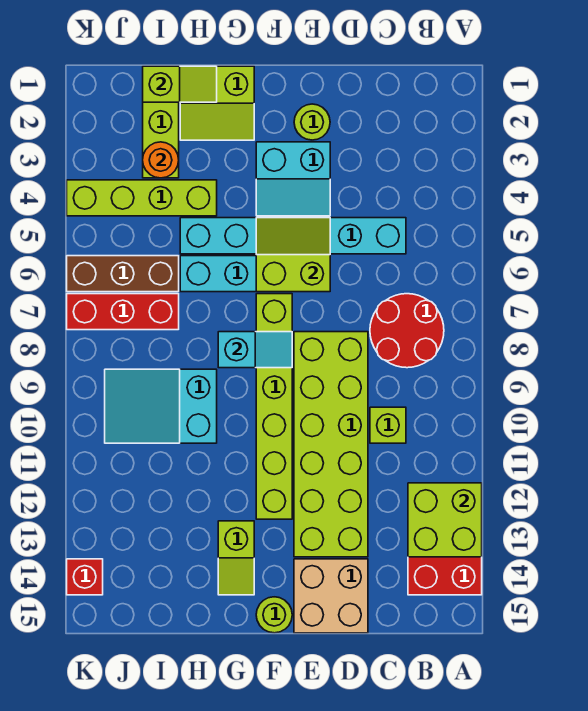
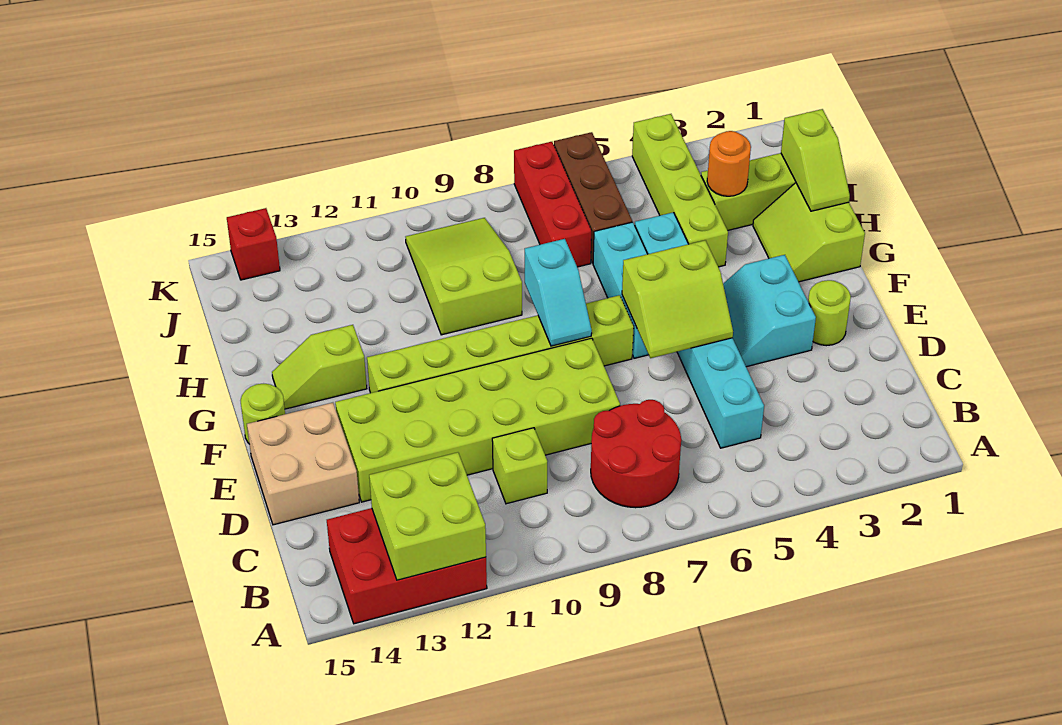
lime 2x2 slope [256,218,330,292] -> lime 2x2 slope turned to [622,240,733,358]
cyan 2x3 slope [105,369,217,443] -> lime 2x3 slope [406,218,522,335]

